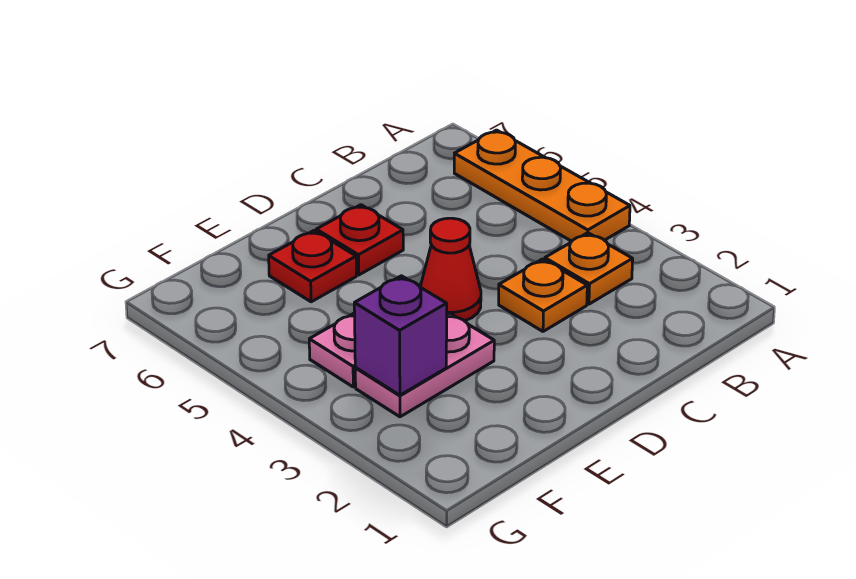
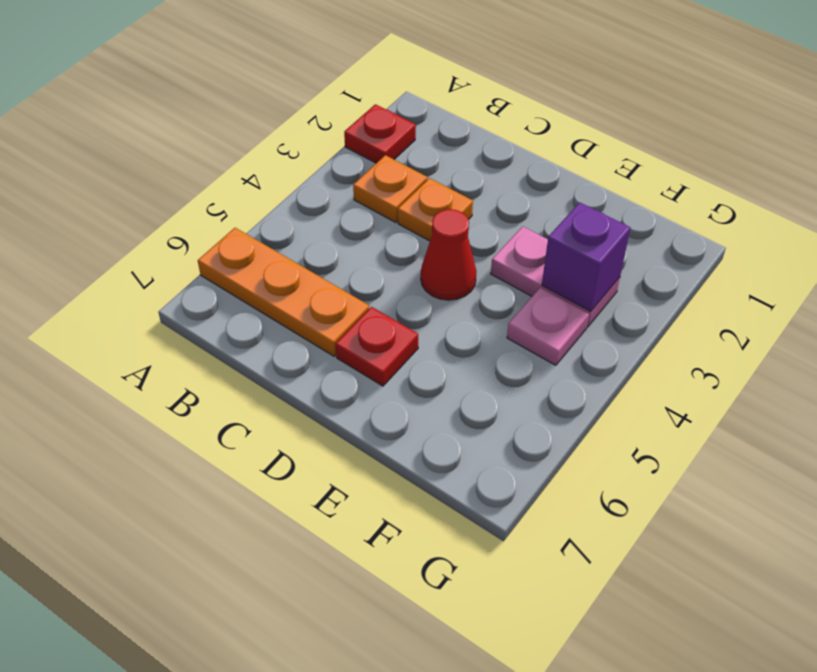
orange 1x3 plate [454,130,630,241] -> orange 1x3 plate turned to [198,228,370,356]
red 1x1 plate [269,231,356,302] -> red 1x1 plate moved to [344,104,416,163]

